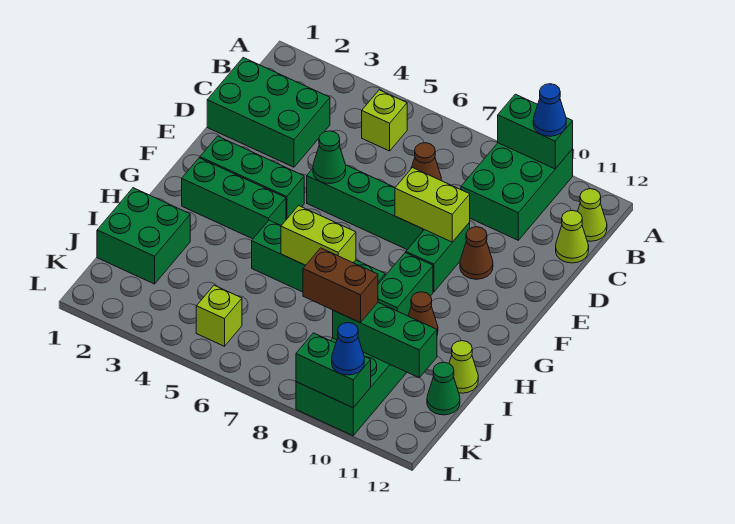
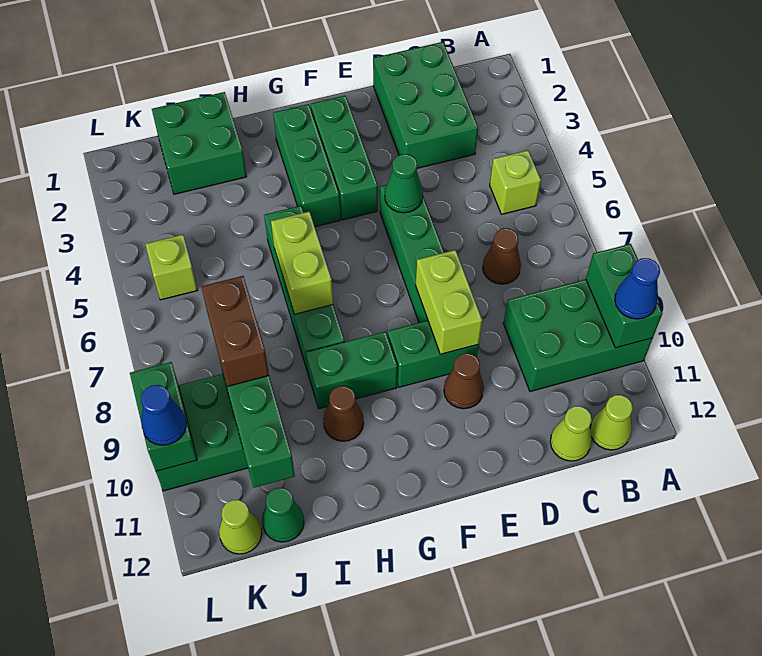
lime 1x1 cone [449,341,478,393] -> lime 1x1 cone moved to [219,500,262,554]

